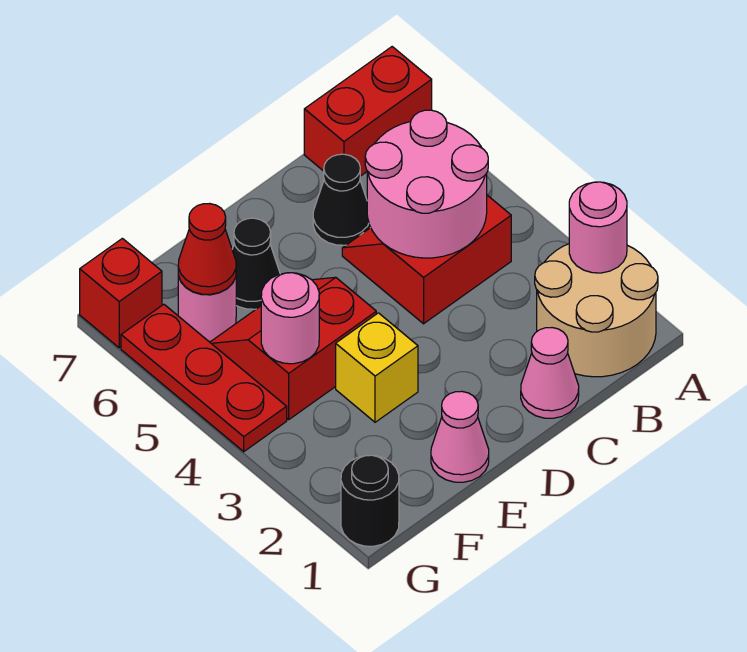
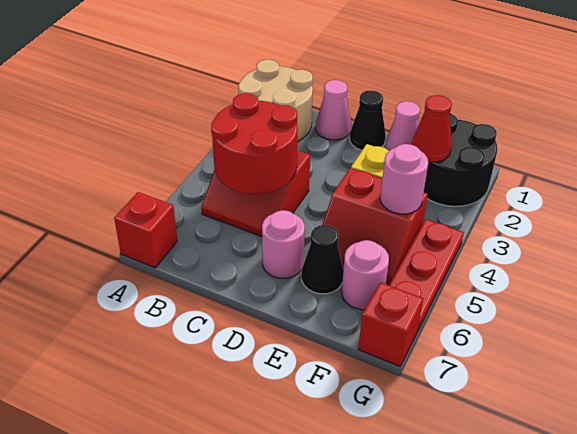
pink 1x1 round brick [569,182,627,273] -> pink 1x1 round brick moved to [262,210,305,278]
red 1x2 brick [304,47,432,176] -> red 1x1 brick [114,192,177,268]
pink 2x2 round brick [365,110,488,258] -> red 2x2 round brick [211,93,298,194]
black 1x1 cone [313,154,371,245] -> black 1x1 cone moved to [350,90,386,150]
red 1x1 cone [178,204,236,294] -> red 1x1 cone moved to [412,95,452,162]
black 1x1 round brick [341,455,399,546] -> black 2x2 round brick [424,114,497,206]

